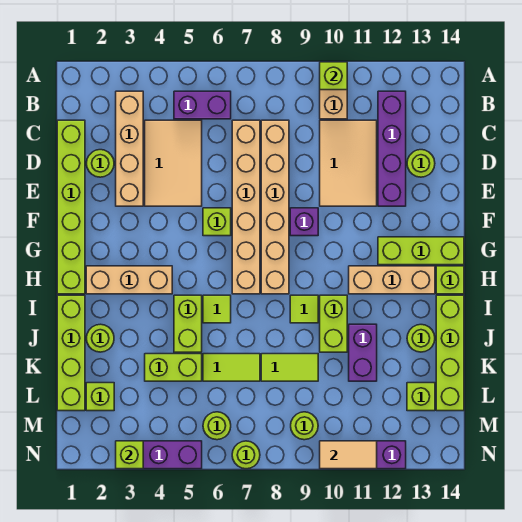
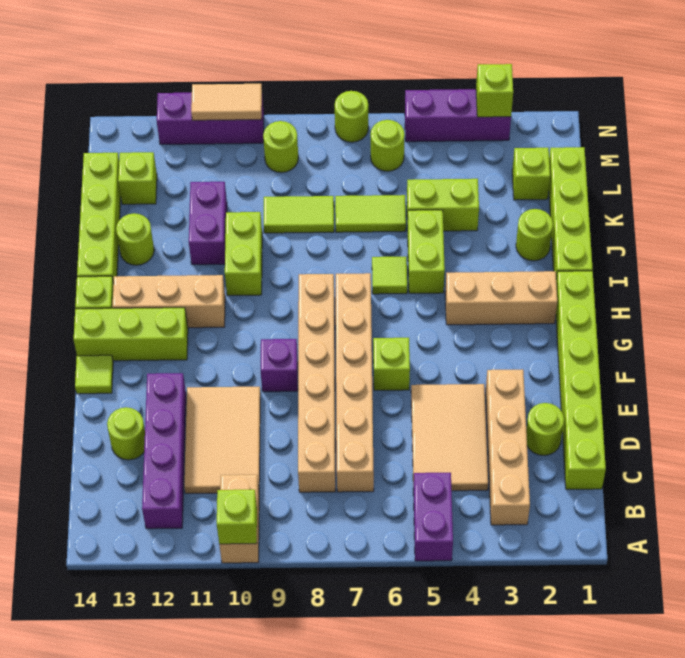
purple 1x2 brick [174,91,231,119] -> purple 1x2 brick turned to [413,473,453,561]
lime 1x1 tile [290,295,318,323] -> lime 1x1 tile moved to [75,355,113,394]

